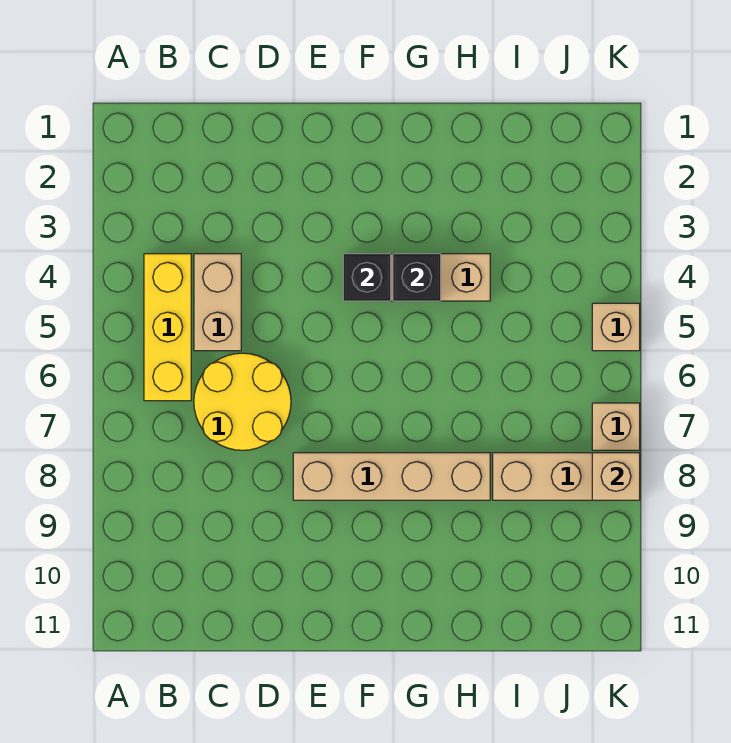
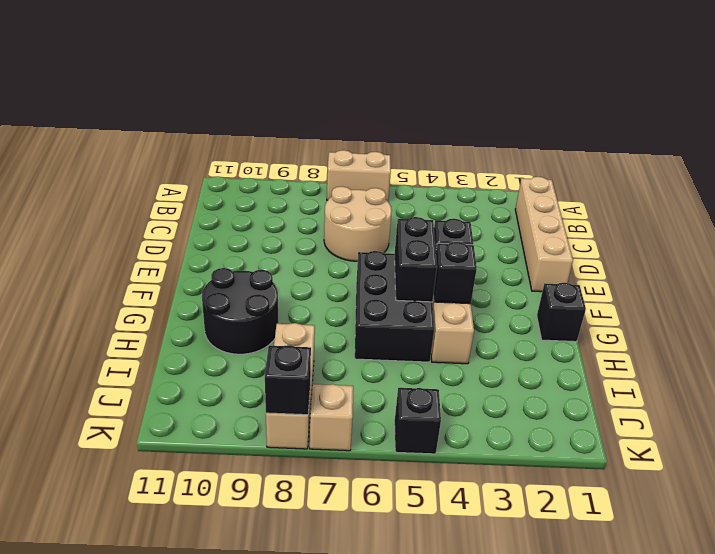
yellow 1x3 brick [144,254,191,401] -> none
tan 1x2 brick [194,254,241,351] -> tan 1x2 brick moved to [327,150,391,201]
yellow 2x2 round brick [194,353,291,450] -> tan 2x2 round brick [324,187,392,261]
tan 1x4 brick [293,453,490,500] -> tan 1x4 brick moved to [515,177,573,292]
none -> black 2x3 brick [355,251,434,362]
none -> black 1x2 brick [395,217,437,302]
none -> black 1x1 brick [537,283,586,342]
none -> black 2x2 round brick [202,268,278,354]
tan 1x1 brick [592,303,640,351] -> black 1x1 brick [395,388,441,454]
tan 1x1 brick [592,453,640,500] -> black 1x1 brick [265,345,311,415]

